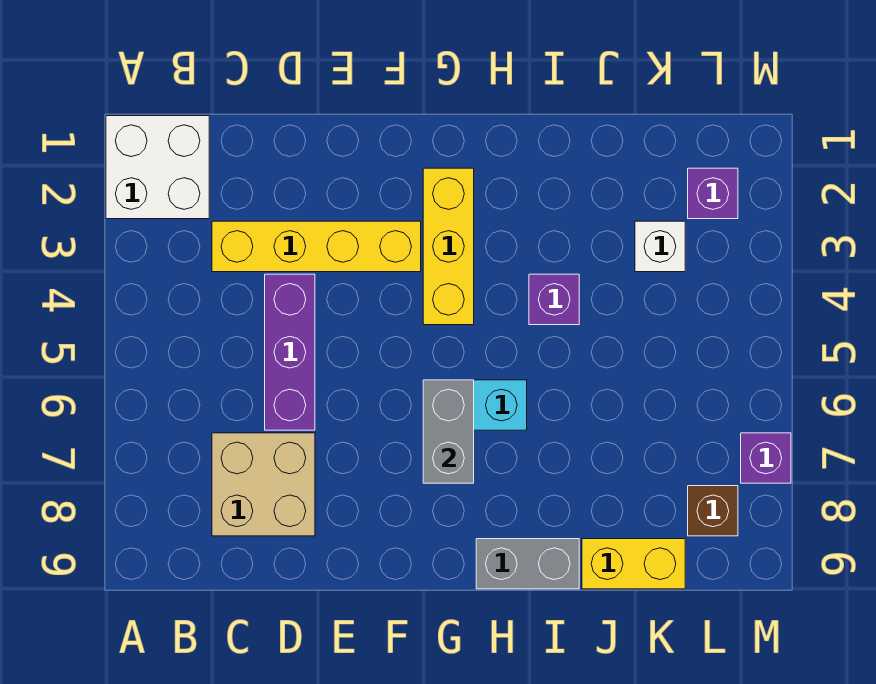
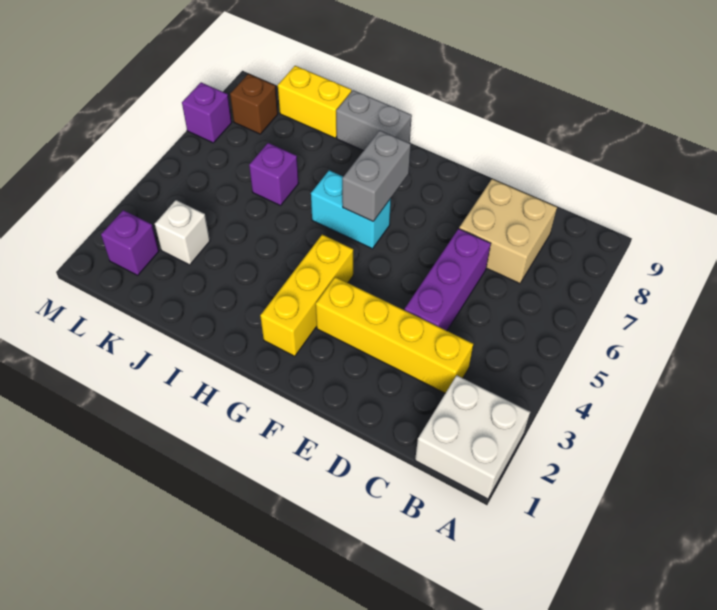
purple 1x1 brick [529,274,579,325] -> purple 1x1 brick moved to [249,143,299,206]

